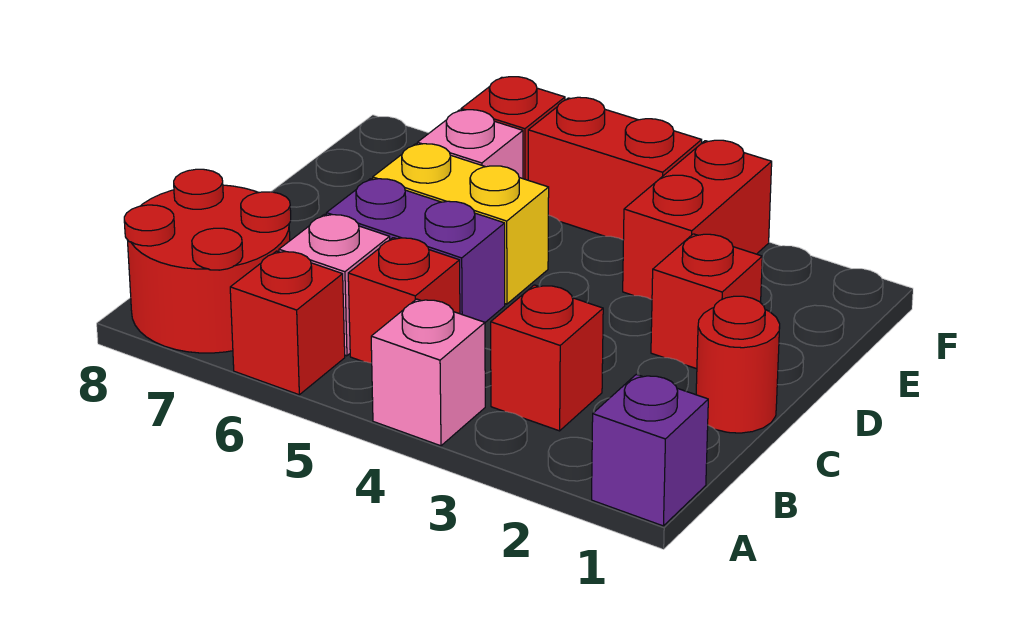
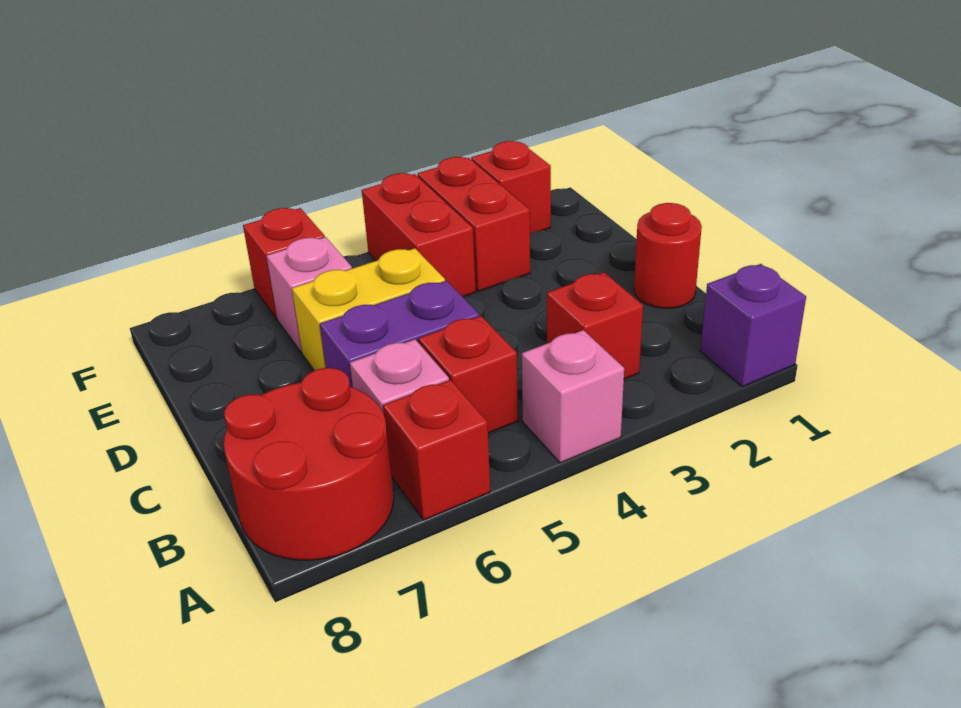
red 1x1 brick [651,234,762,369] -> red 1x1 brick moved to [471,141,551,233]
red 1x2 brick [528,97,702,240] -> red 1x2 brick turned to [362,173,476,297]

